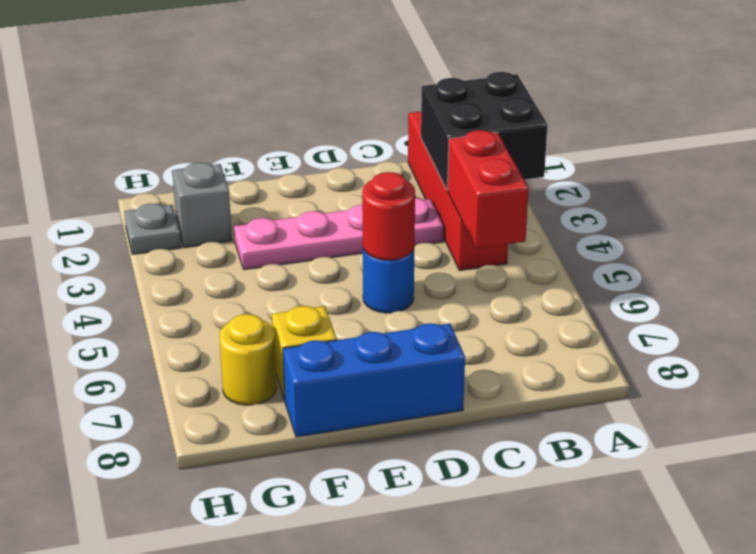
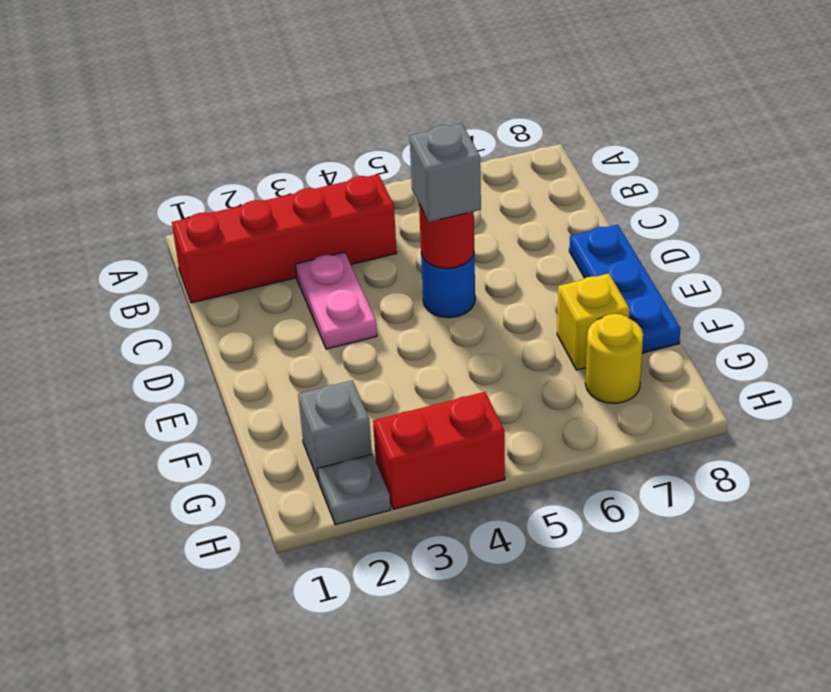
black 2x2 brick [421,72,547,190] -> none
red 1x2 brick [447,130,529,248] -> red 1x2 brick moved to [373,392,505,509]
pink 1x4 plate [234,198,443,270] -> pink 1x2 plate [295,252,377,349]
none -> grey 1x1 brick [410,124,481,222]
blue 1x3 brick [283,323,465,437] -> blue 1x3 plate [569,224,681,353]

